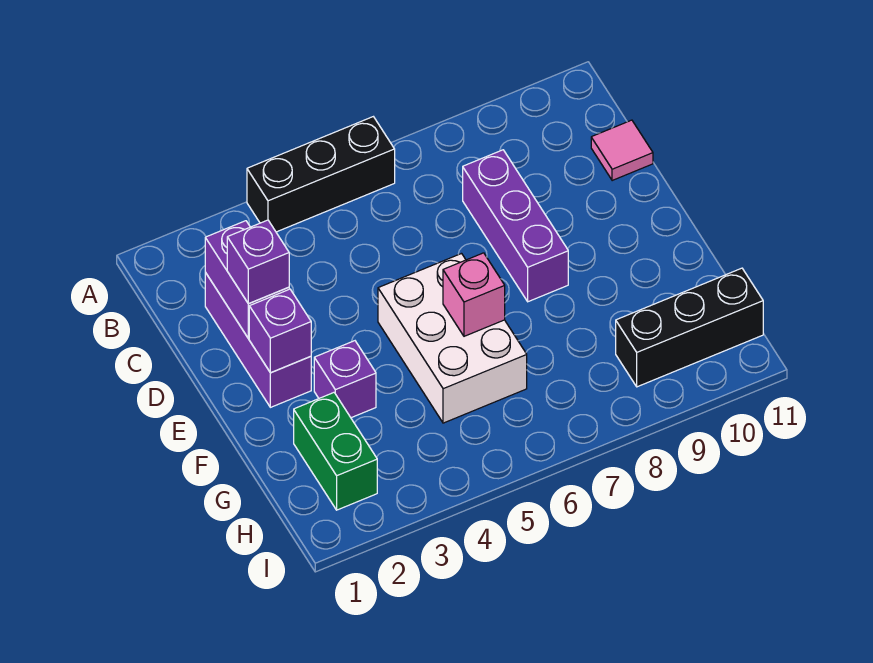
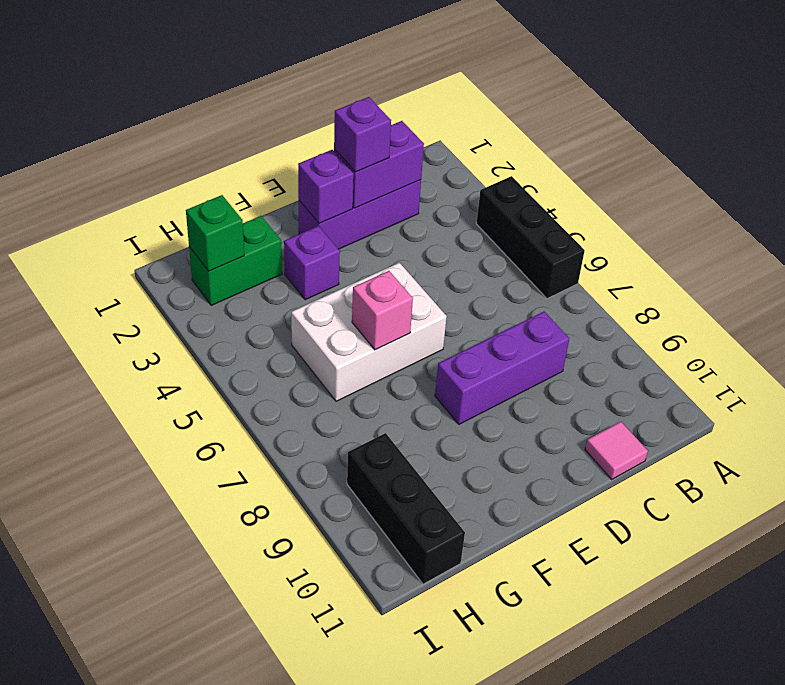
none -> green 1x1 brick [186,195,244,271]

